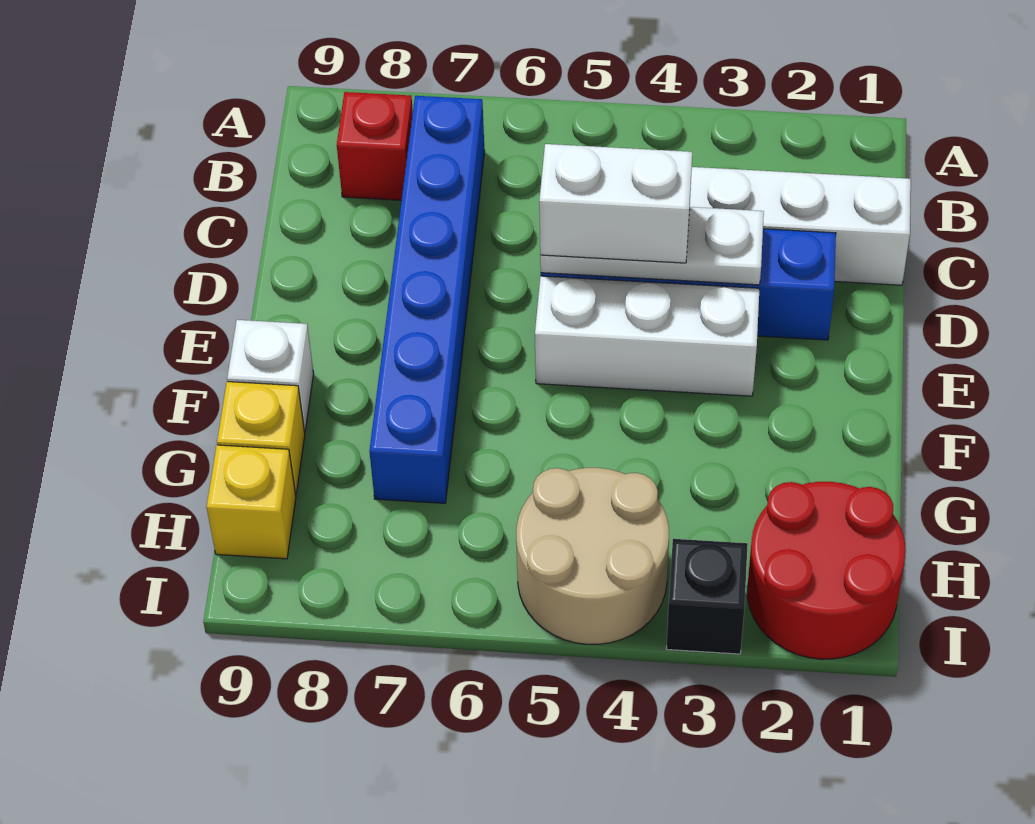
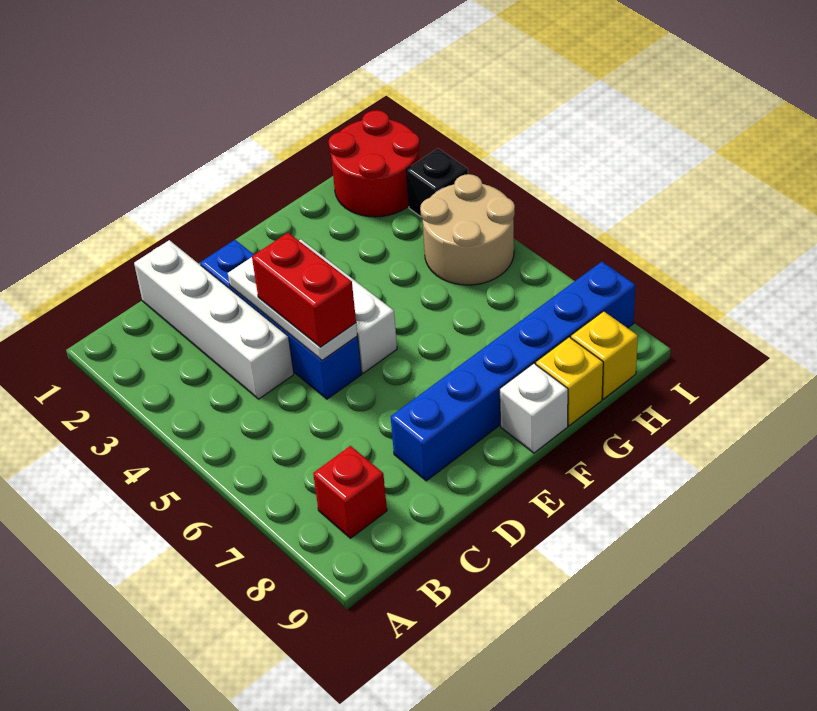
blue 1x6 brick [369,96,485,503] -> blue 1x6 brick moved to [391,262,635,481]
white 1x2 brick [539,144,692,263] -> red 1x2 brick [252,233,356,347]

